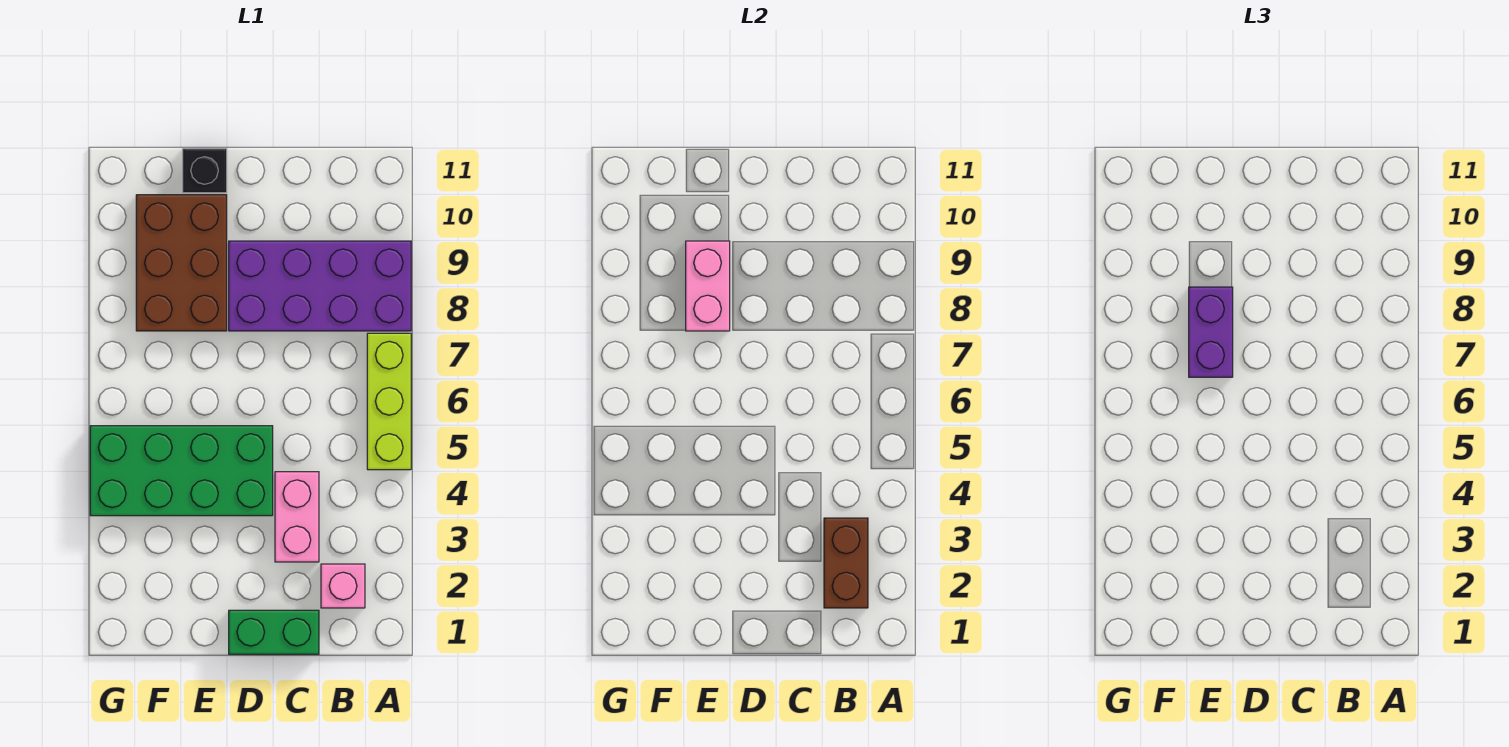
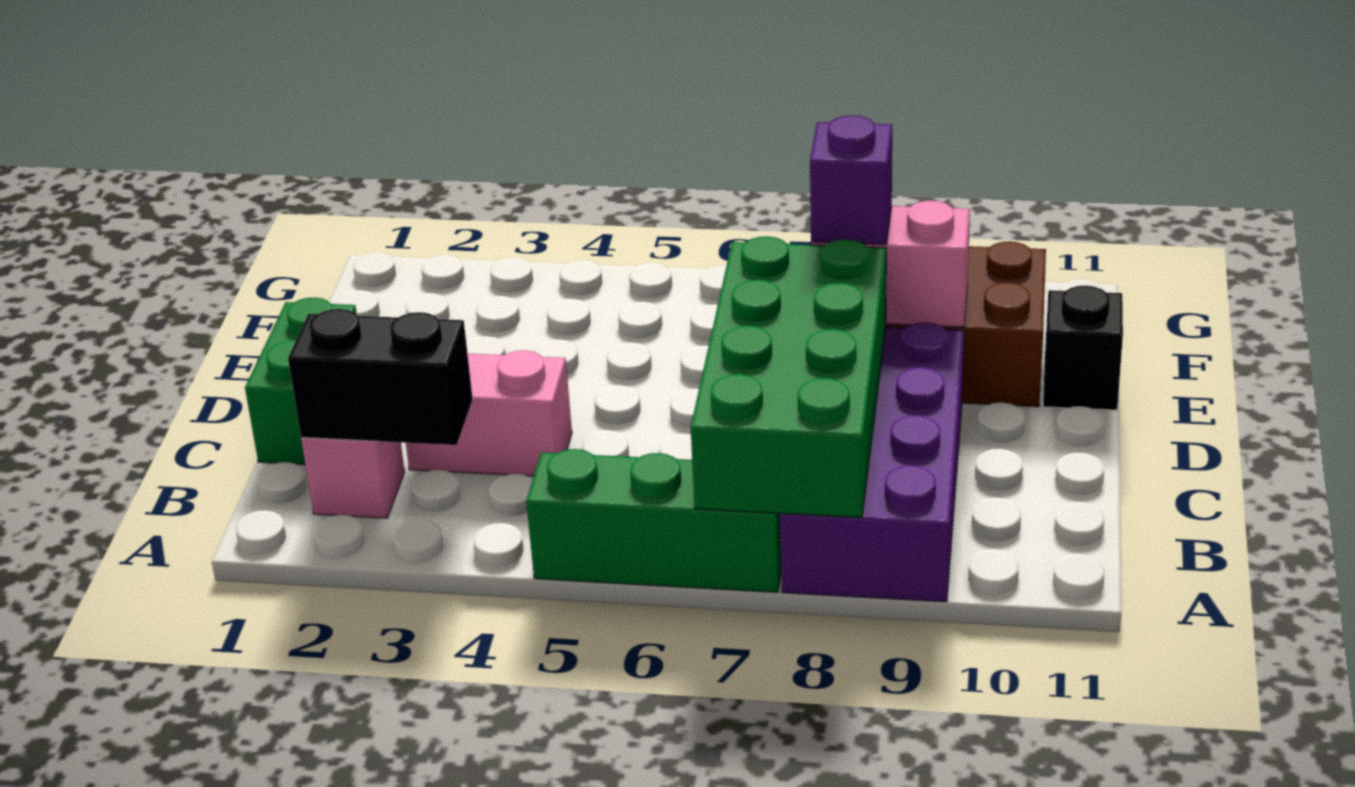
lime 1x3 brick [367,333,411,470] -> green 1x3 brick [526,449,781,592]
brown 1x2 brick [824,518,868,608] -> black 1x2 brick [288,309,473,445]
green 2x4 brick [90,426,273,516] -> green 2x4 brick moved to [691,236,886,518]
purple 1x2 brick [1189,287,1233,377] -> purple 1x1 brick [810,115,892,245]

